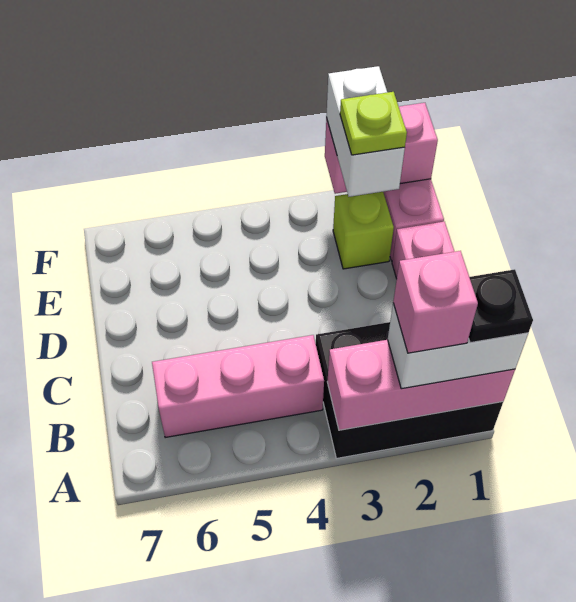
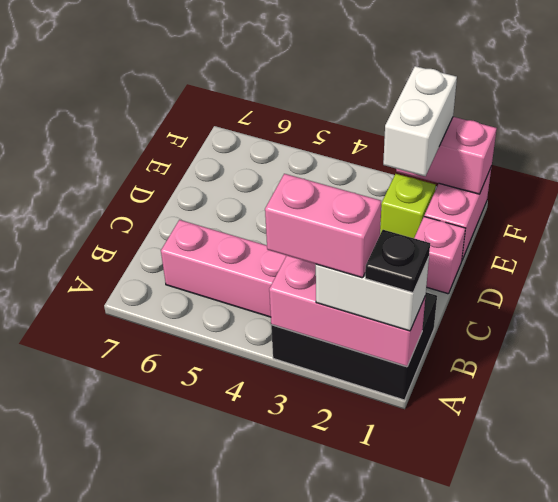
pink 1x1 brick [393,251,478,353] -> pink 1x2 brick [265,174,381,278]
lime 1x1 plate [340,92,407,155] -> none

